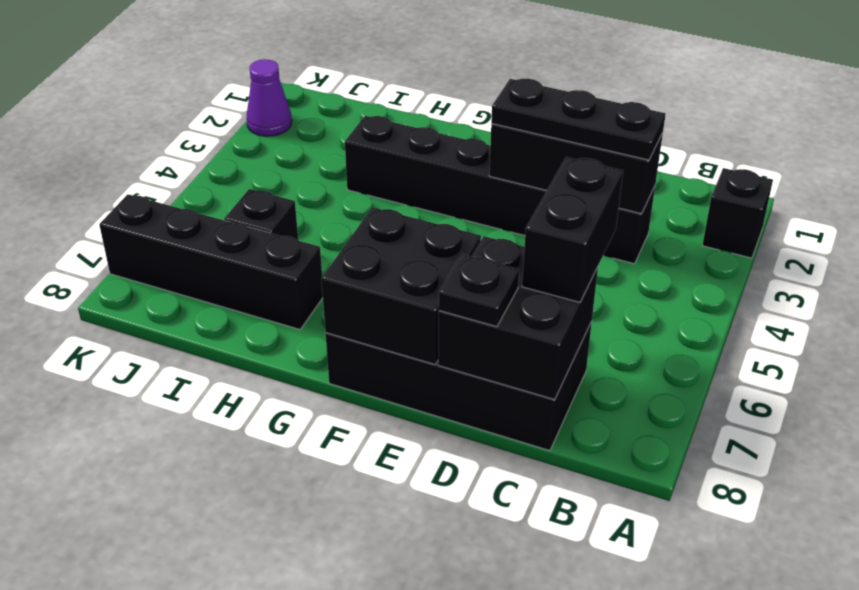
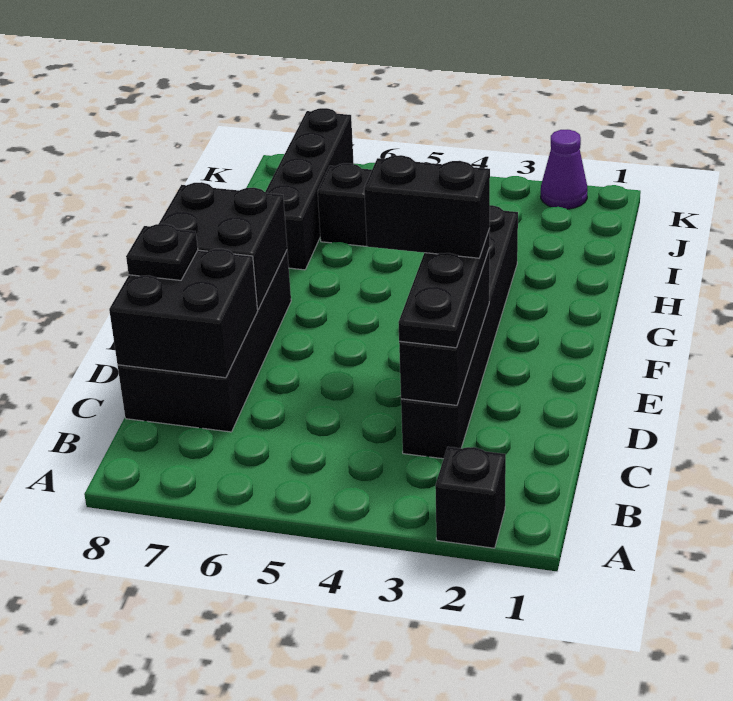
black 1x2 brick [522,157,623,302] -> black 1x2 brick moved to [364,155,490,258]

